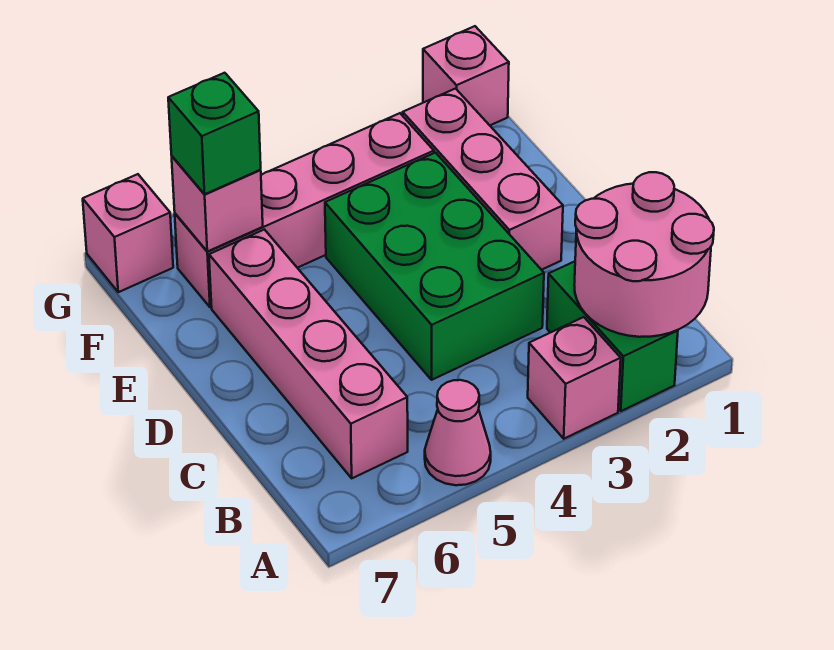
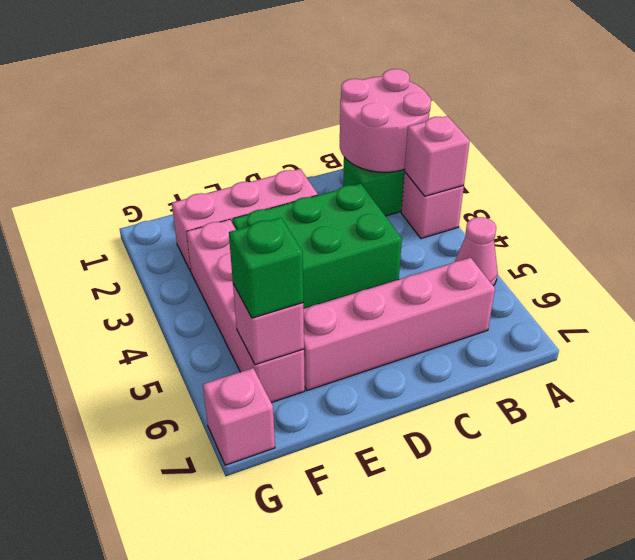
pink 1x1 brick [423,26,509,125] -> pink 1x1 brick moved to [404,116,470,196]

